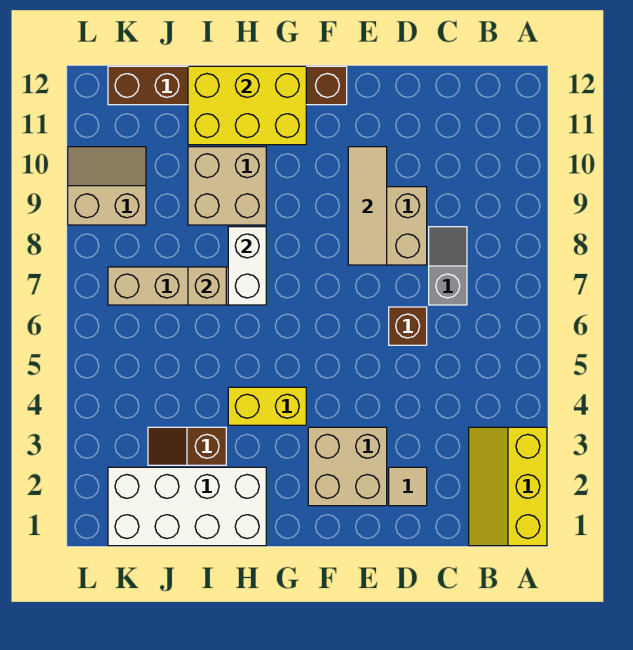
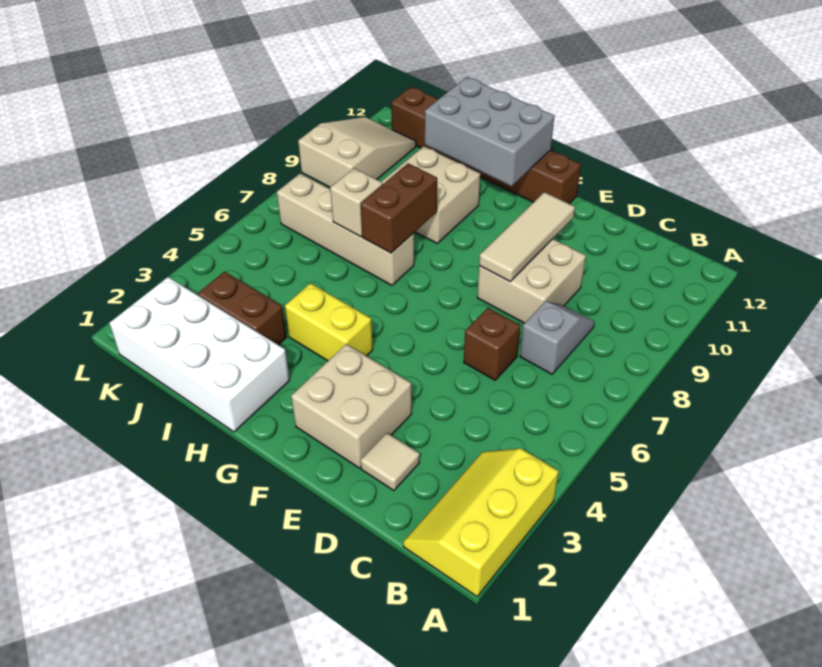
yellow 2x3 brick [188,66,306,145] -> grey 2x3 brick [425,77,554,186]
white 1x2 brick [228,227,266,305] -> brown 1x2 brick [360,163,437,253]
brown 1x2 slope [148,427,226,465] -> brown 1x2 brick [198,271,287,345]
tan 2x2 slope [68,147,146,225] -> tan 2x3 slope [298,117,416,187]

